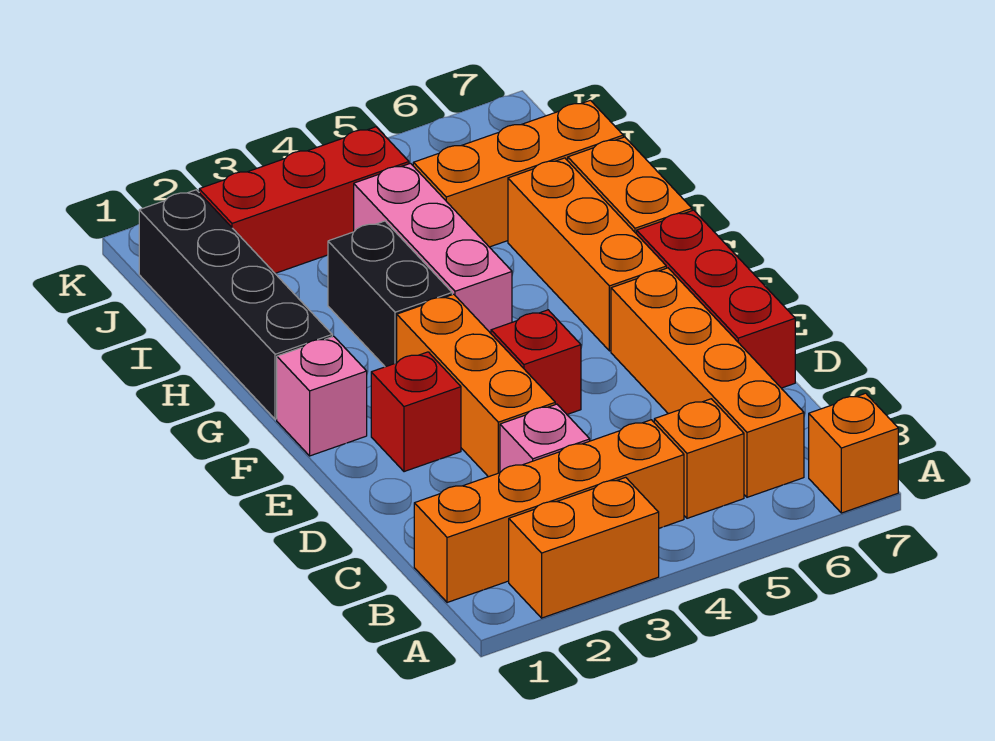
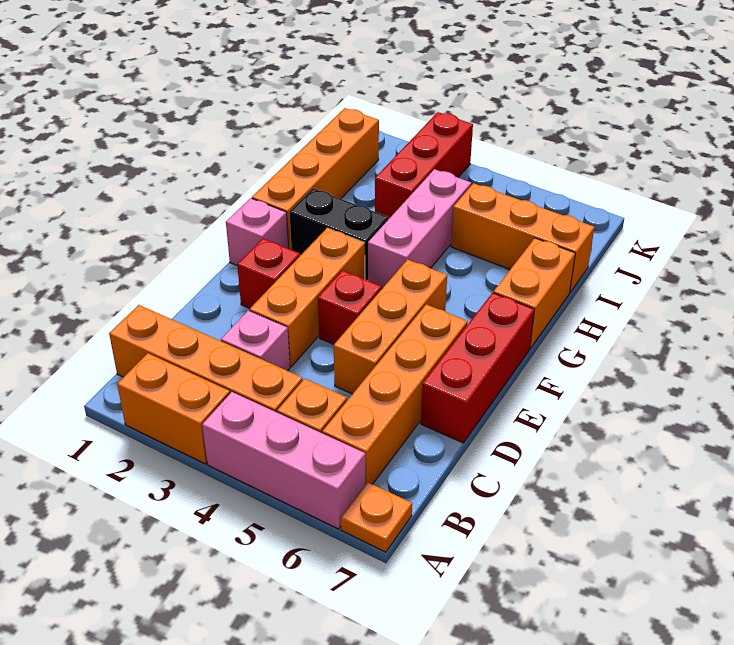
none -> pink 1x3 brick [202,392,365,529]
orange 1x1 brick [809,393,898,513] -> orange 1x1 plate [341,482,412,552]
orange 1x3 brick [508,158,666,351] -> orange 1x3 brick moved to [334,259,447,394]
black 1x4 brick [139,190,332,419] -> orange 1x4 brick [252,108,379,250]
black 1x2 brick [328,221,452,367] -> black 1x2 brick turned to [290,188,388,281]
red 1x3 brick [199,127,409,273] -> red 1x3 brick turned to [375,112,473,219]

